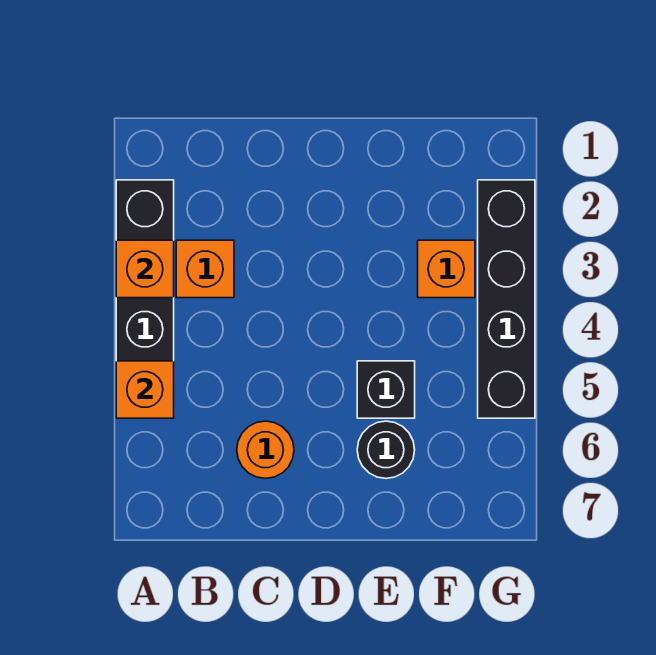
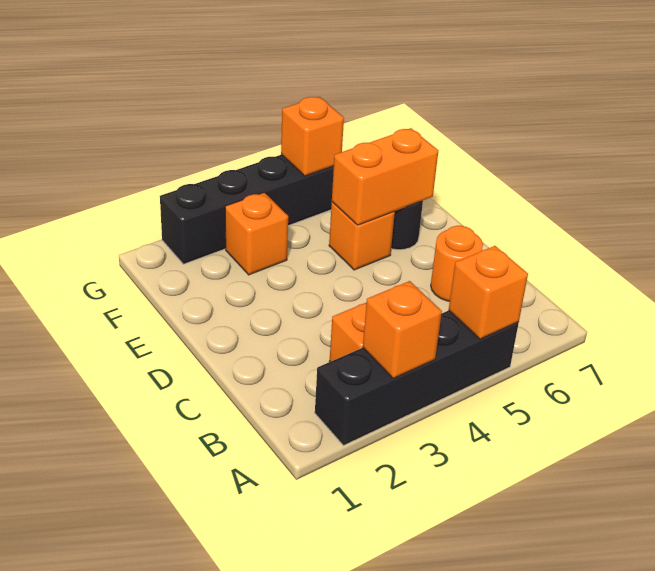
black 1x1 brick [357,361,415,418] -> orange 1x1 brick [329,202,395,270]
none -> orange 1x2 brick [332,128,438,225]
none -> orange 1x1 brick [281,97,344,176]

